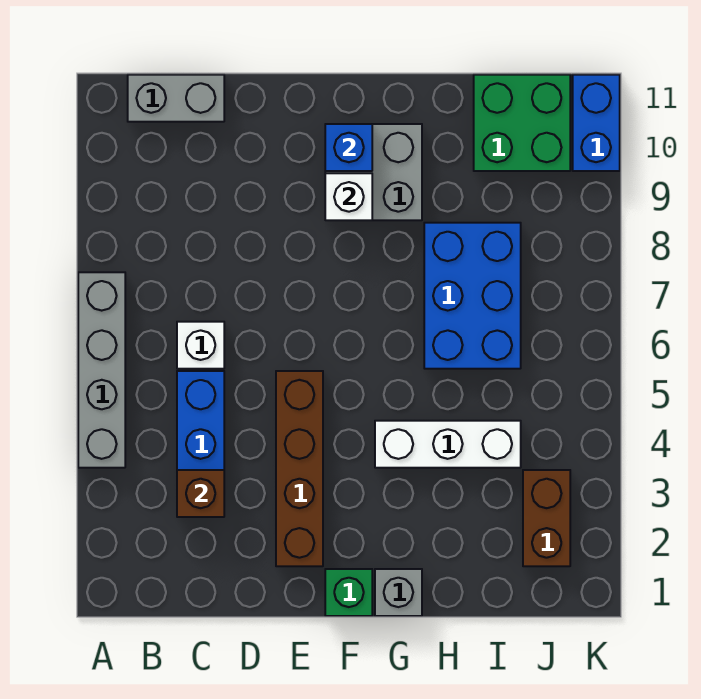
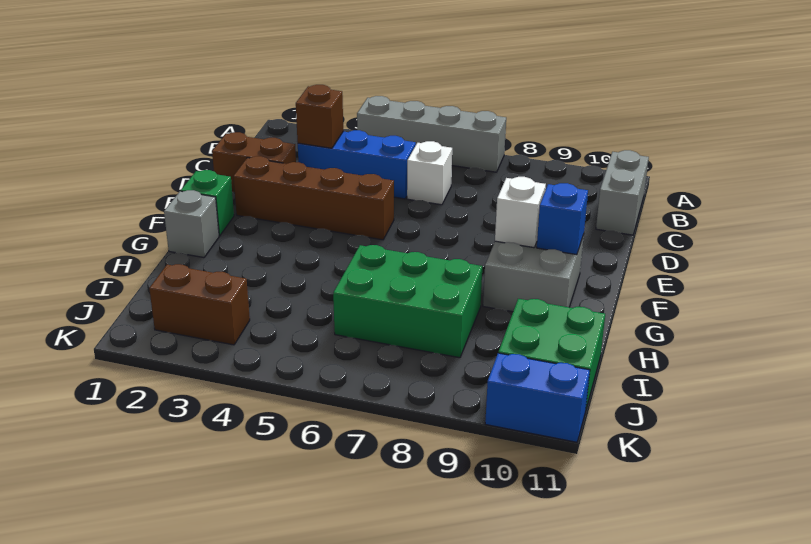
none -> brown 1x2 brick [212,132,296,193]
white 1x3 brick [375,421,521,468] -> none
blue 2x3 brick [424,223,521,369] -> green 2x3 brick [333,245,482,358]

